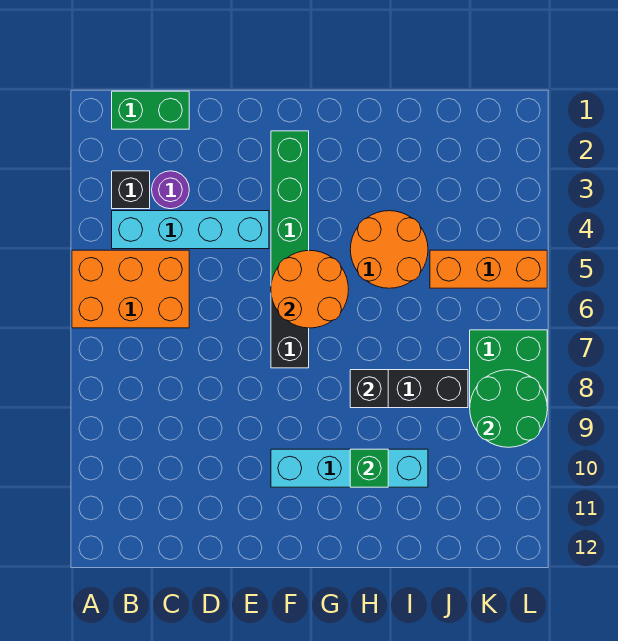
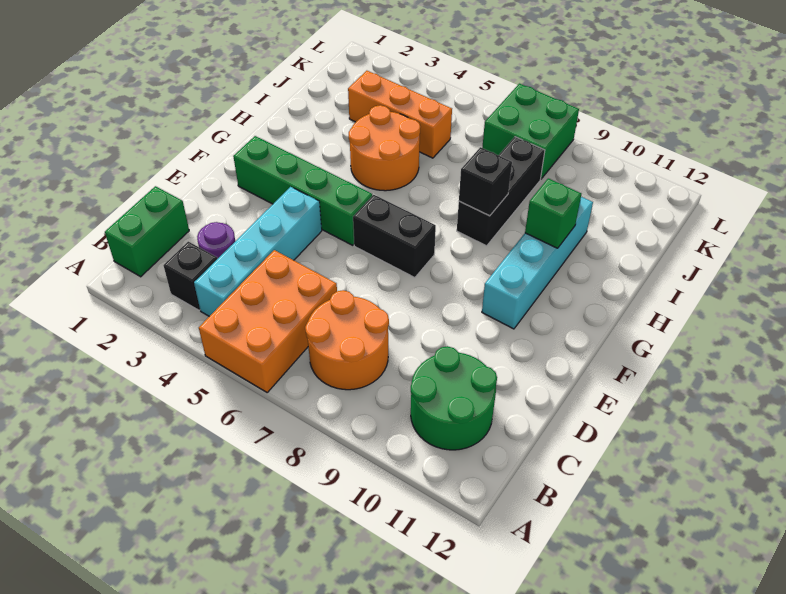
orange 2x2 round brick [271,250,349,328] -> orange 2x2 round brick moved to [305,290,389,390]
orange 1x3 brick [430,250,547,288] -> orange 1x3 brick turned to [348,71,452,158]
green 2x2 round brick [470,370,547,447] -> green 2x2 round brick moved to [411,346,497,450]

